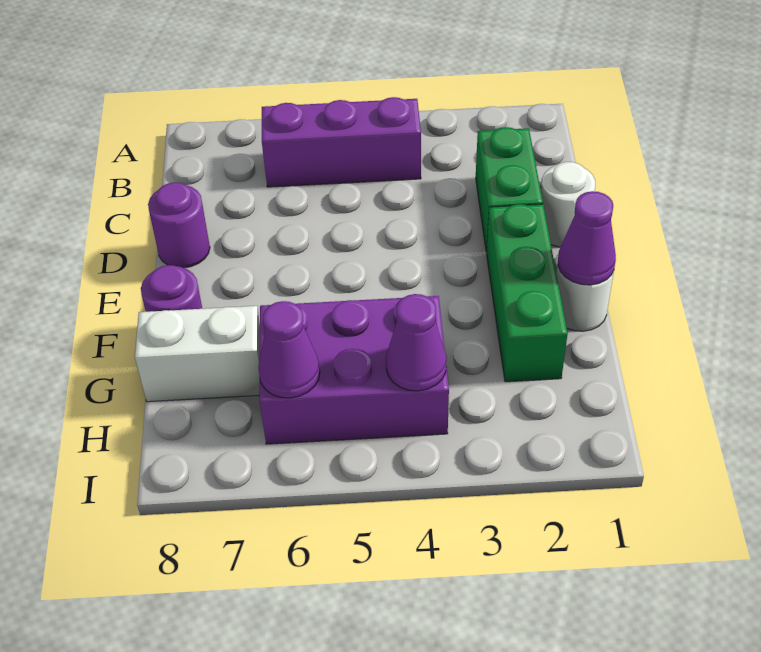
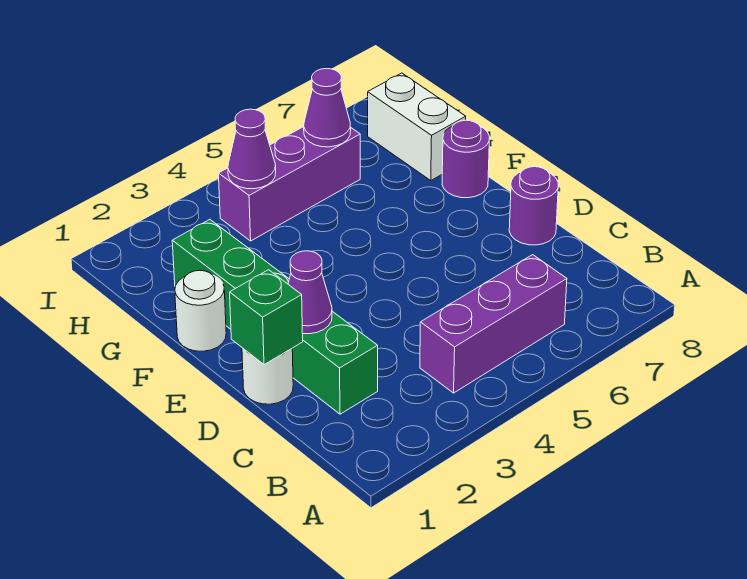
none -> green 1x1 brick [230,270,303,365]
purple 1x1 cone [558,191,616,285] -> purple 1x1 cone moved to [288,251,332,334]
purple 2x3 brick [259,296,449,444] -> purple 1x3 brick [218,127,360,241]
white 1x2 brick [135,306,260,402] -> white 1x2 brick turned to [368,73,466,181]

